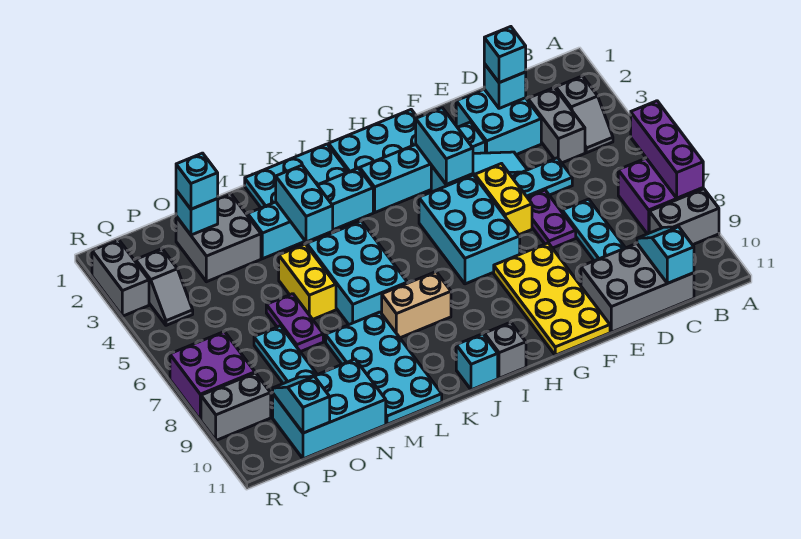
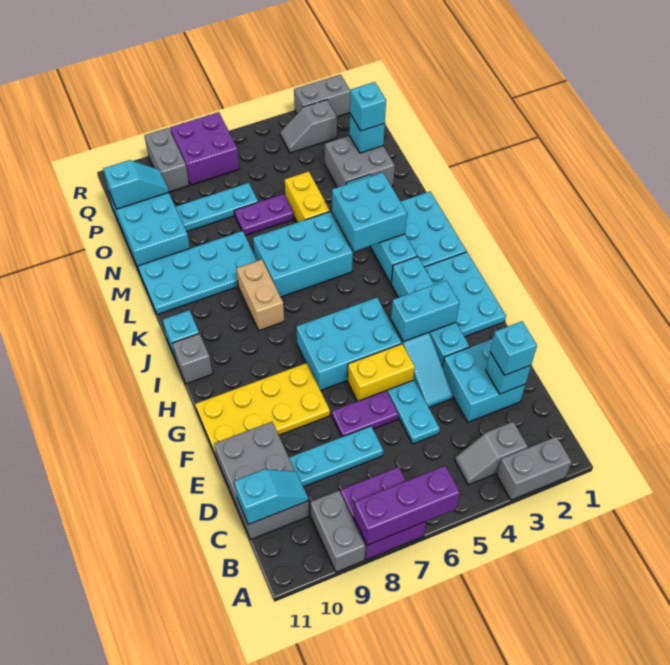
grey 1x2 brick [528,88,585,163] -> grey 1x2 brick moved to [497,437,572,500]
cyan 1x2 brick [276,165,333,242] -> cyan 2x2 brick [332,173,407,251]
yellow 1x2 brick [279,244,336,319] -> yellow 1x2 brick turned to [285,171,330,222]

